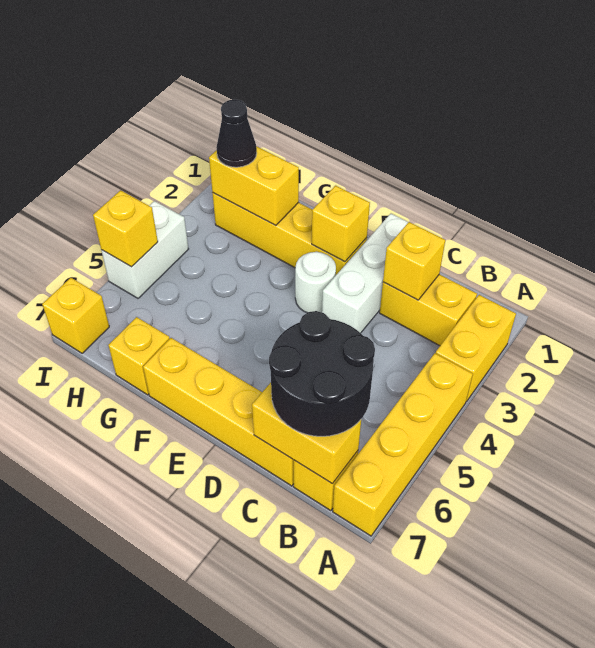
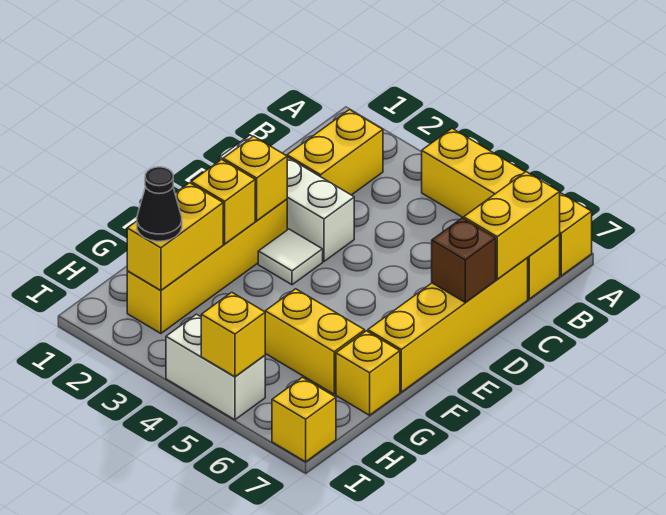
yellow 1x2 brick [436,295,516,402] -> yellow 1x2 brick moved to [265,289,365,394]
black 2x2 round brick [269,311,375,436] -> none
yellow 1x1 brick [383,222,445,300] -> yellow 1x1 brick moved to [191,160,255,244]
none -> brown 1x1 brick [432,218,496,303]
white 1x1 round brick [295,252,336,313] -> white 1x1 tile [258,229,323,285]

